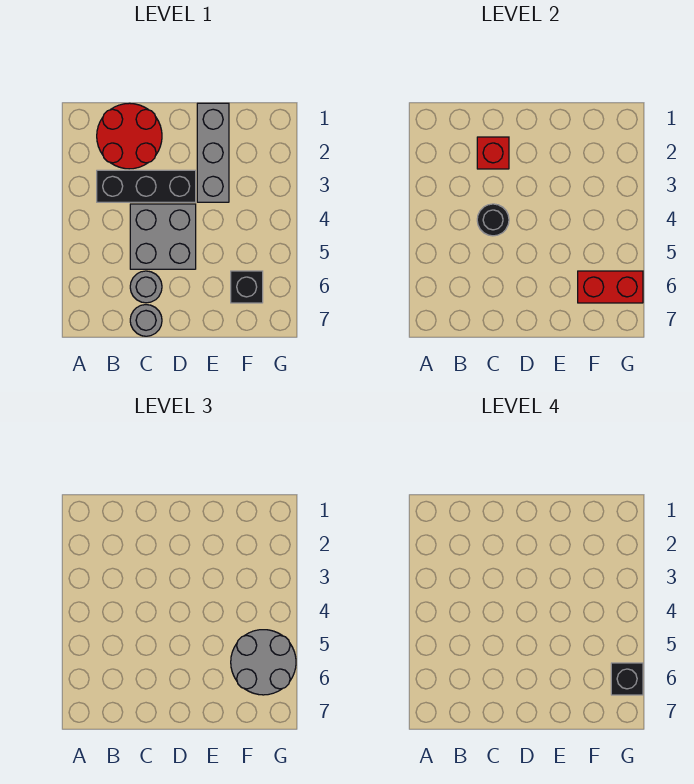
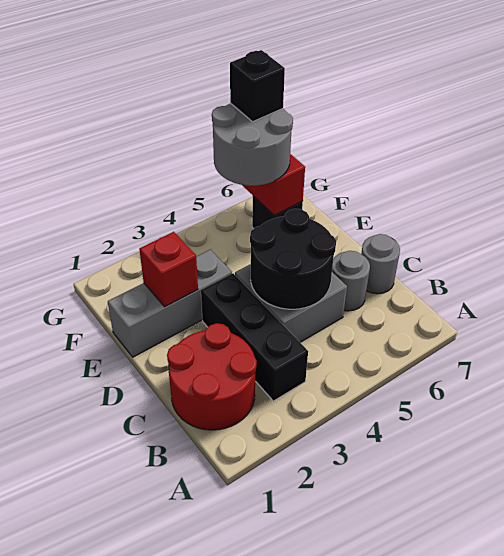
red 1x1 brick [477,137,509,169] -> red 1x1 brick moved to [139,232,198,307]
black 1x1 round brick [477,204,509,236] -> black 2x2 round brick [250,209,336,309]

